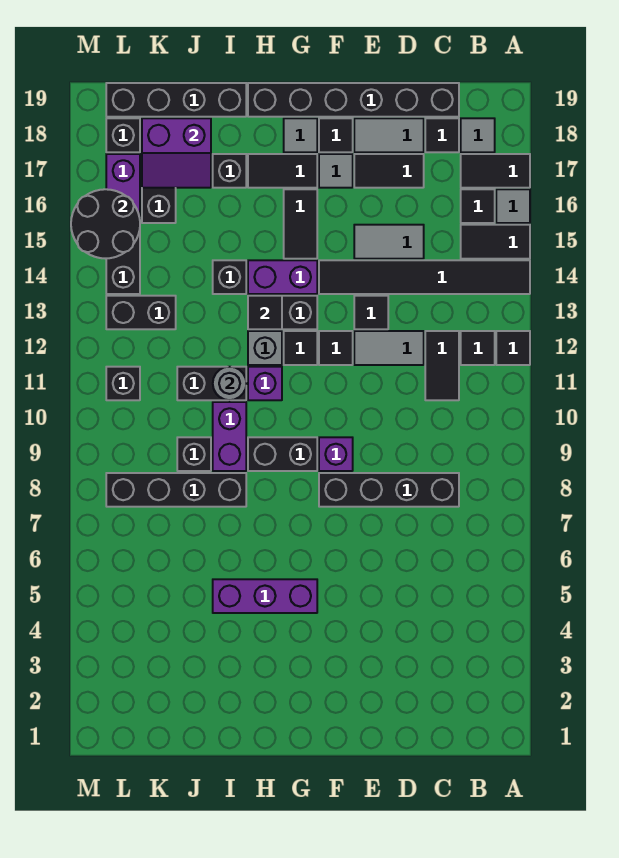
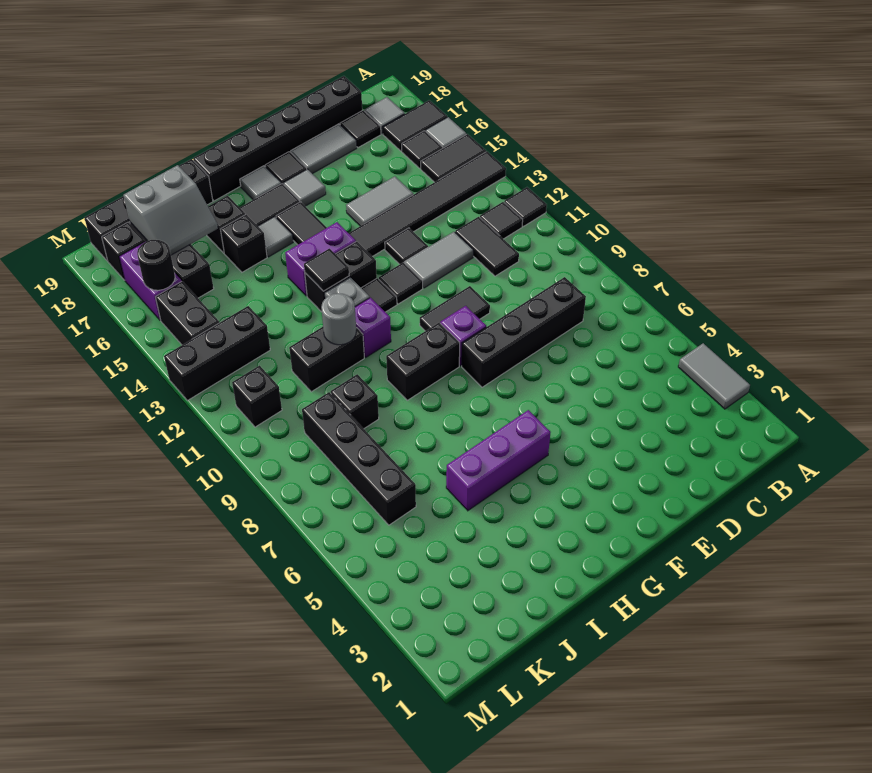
none -> grey 1x2 tile [678,343,750,409]
black 1x2 tile [354,154,424,188] -> black 1x2 tile moved to [420,286,490,331]
none -> grey 1x1 tile [258,217,293,257]
black 1x4 brick [106,473,246,507] -> black 1x4 brick turned to [302,392,416,525]
purple 1x2 brick [213,402,246,471] -> none
black 1x1 brick [213,260,246,294] -> black 1x1 brick moved to [220,214,267,272]
purple 2x2 slope [142,118,211,188] -> grey 2x2 slope [123,165,218,255]
black 1x2 brick [106,296,176,329] -> black 1x3 brick [164,306,270,401]
black 2x2 round brick [71,189,140,259] -> black 1x1 round brick [137,240,175,290]

